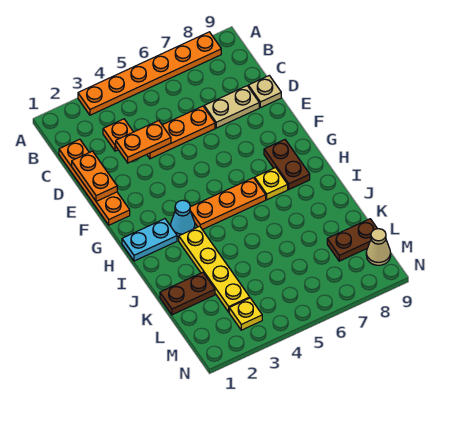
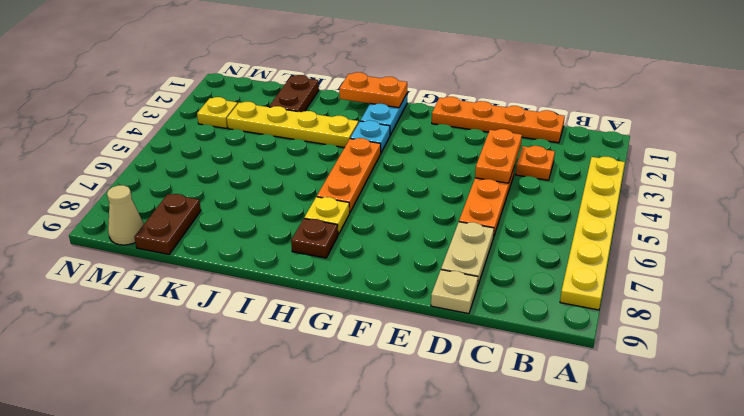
orange 1x6 plate [78,32,221,115] -> yellow 1x6 plate [560,157,625,310]
orange 1x2 plate [72,151,117,201] -> orange 1x2 plate moved to [339,72,407,108]
brown 1x2 plate [264,140,310,189] -> brown 1x1 plate [291,219,338,258]
cyan 1x1 cone [171,200,195,237] -> cyan 1x1 plate [350,120,390,153]

